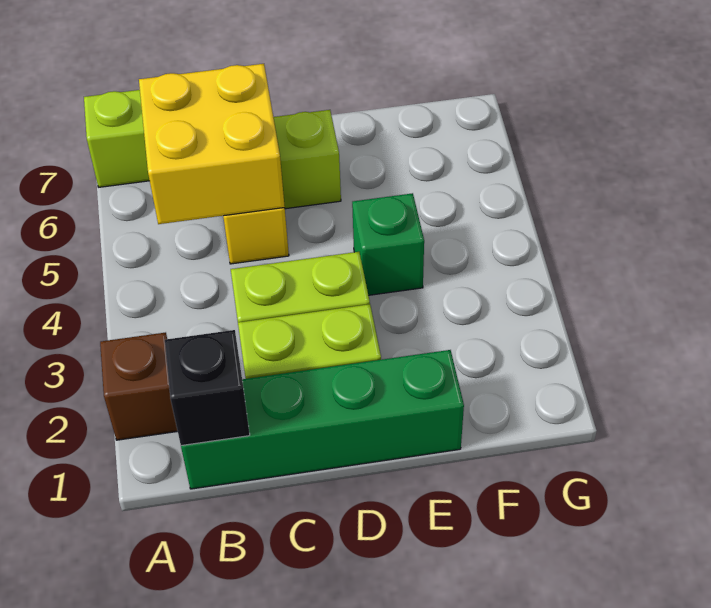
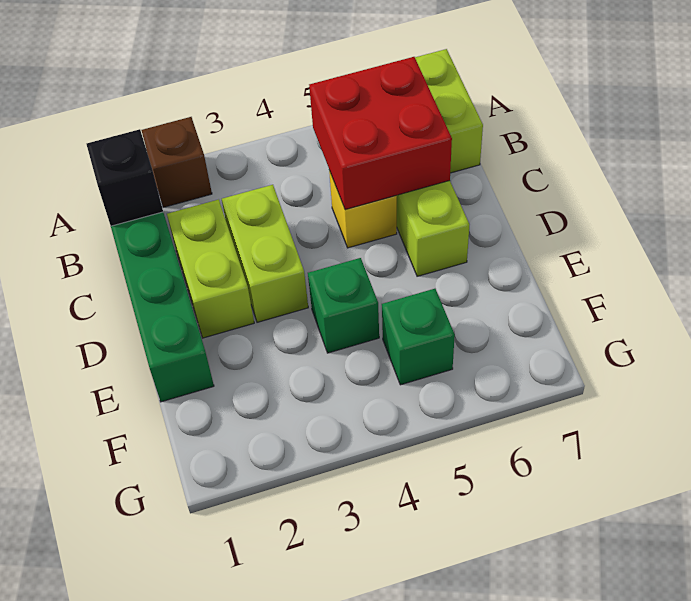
yellow 2x2 brick [139,64,285,224] -> red 2x2 brick [309,57,452,210]
none -> green 1x1 brick [382,289,455,385]

